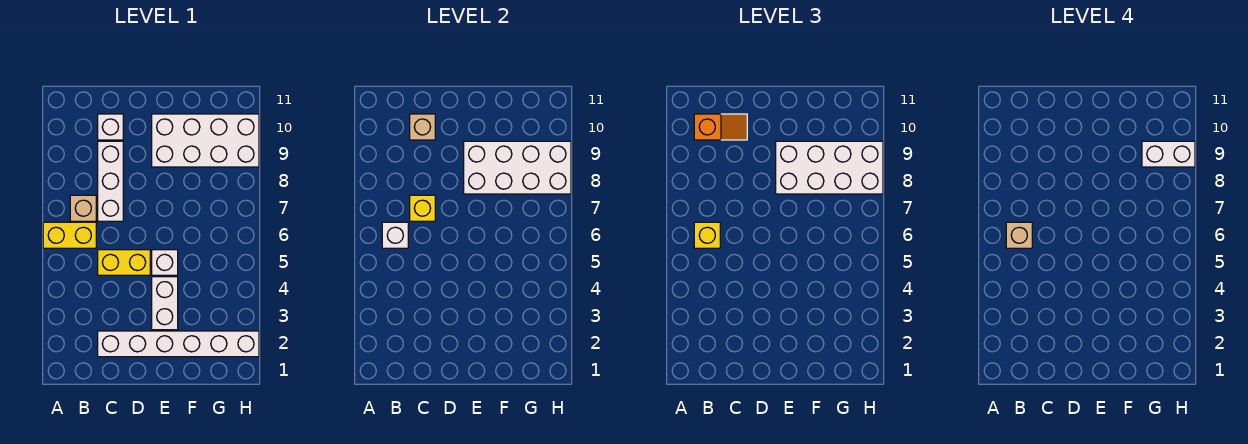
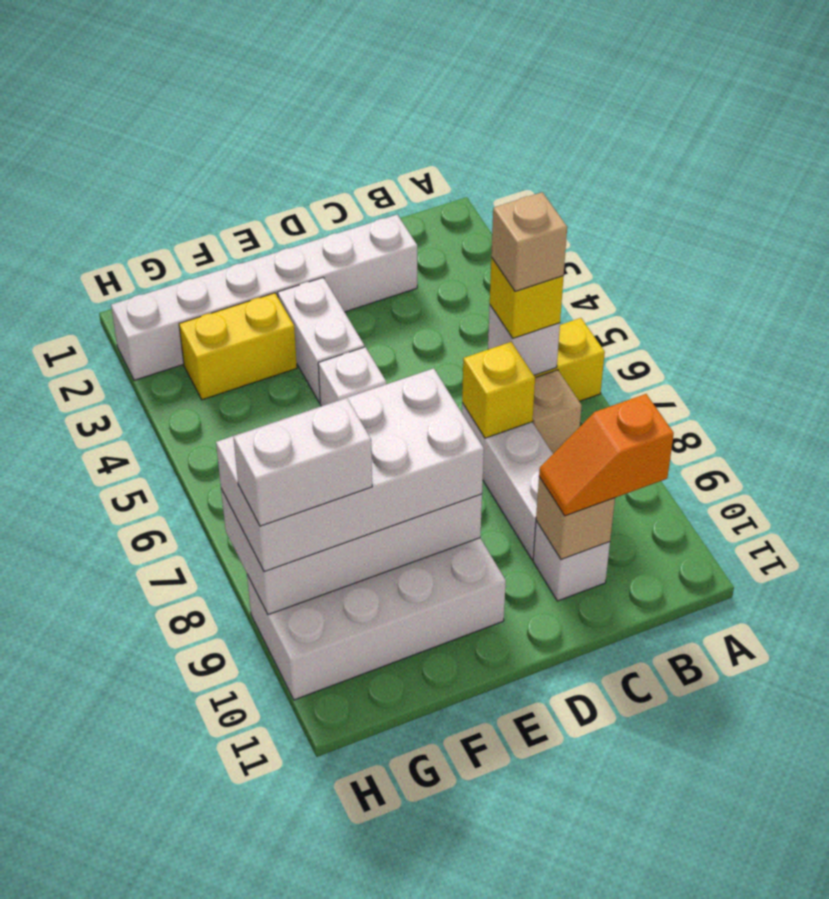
yellow 1x2 brick [98,250,150,275] -> yellow 1x2 brick moved to [179,293,297,400]

